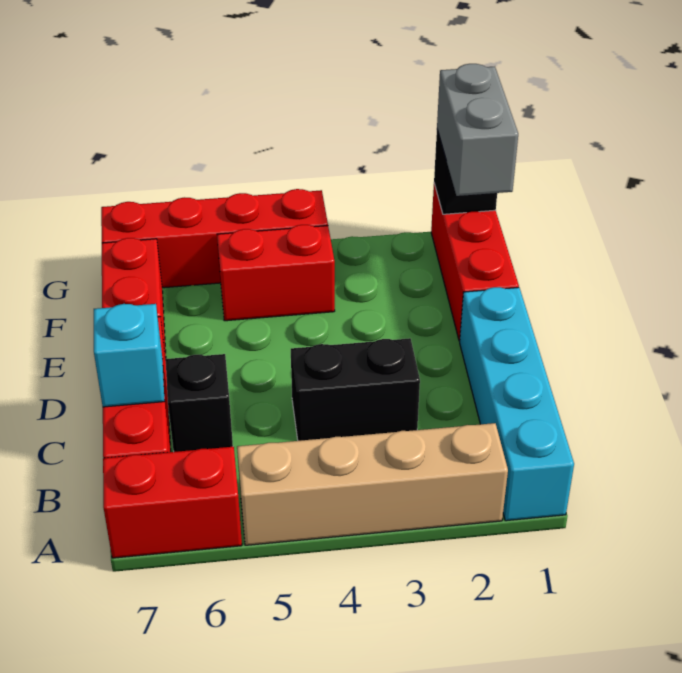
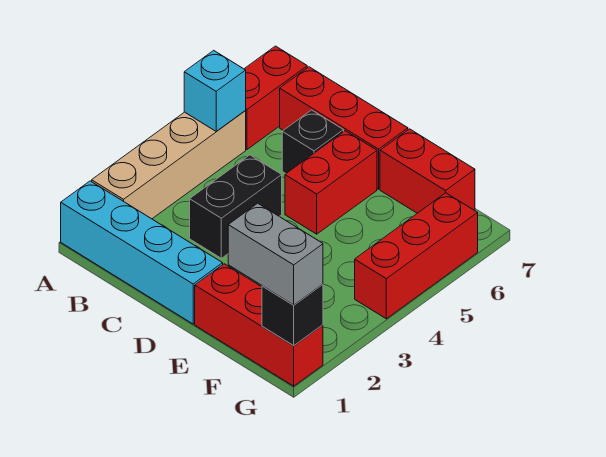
cyan 1x1 brick [94,304,165,407] -> cyan 1x1 brick moved to [184,50,246,131]
red 1x2 brick [217,225,335,321] -> red 1x2 brick moved to [285,131,377,234]
red 1x4 brick [101,189,328,288] -> red 1x3 brick [355,193,478,319]

